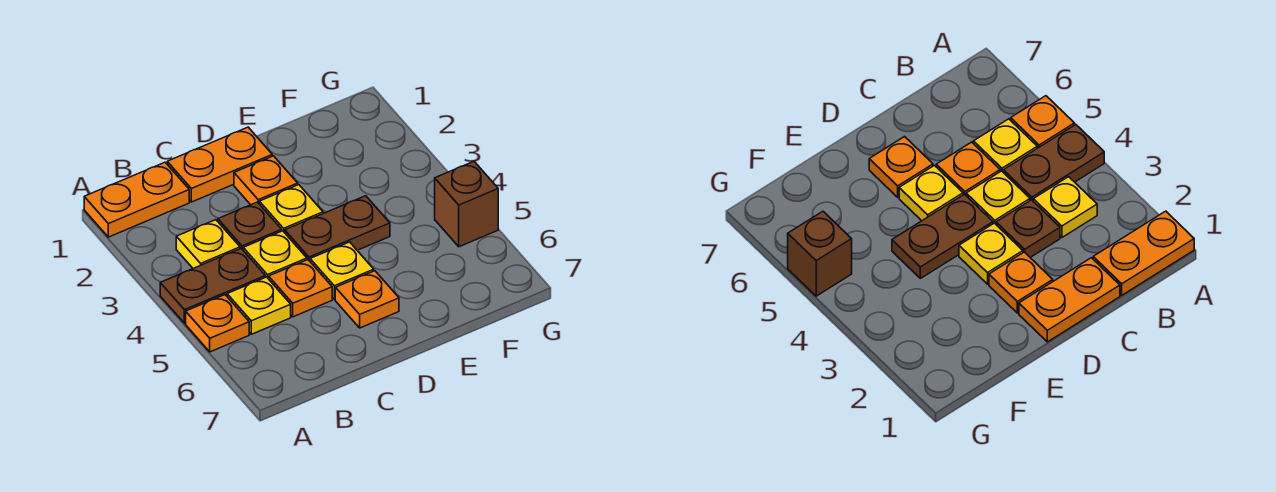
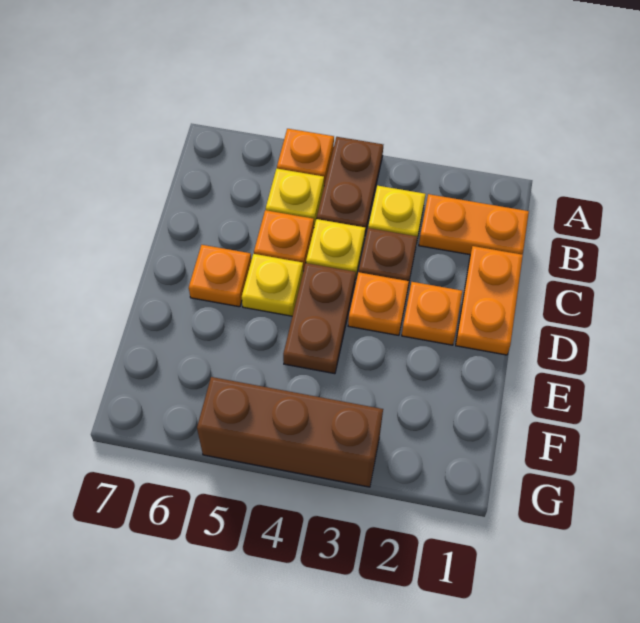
orange 1x2 plate [84,162,189,237] -> orange 1x2 plate turned to [419,194,529,255]
yellow 1x1 plate [259,185,323,233] -> orange 1x1 plate [348,272,409,335]
brown 1x1 brick [435,161,498,247] -> brown 1x3 brick [197,377,383,487]

